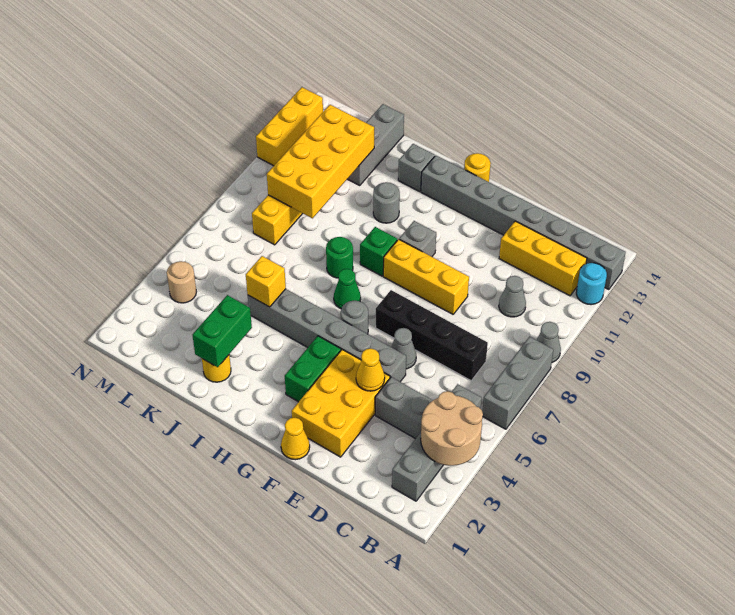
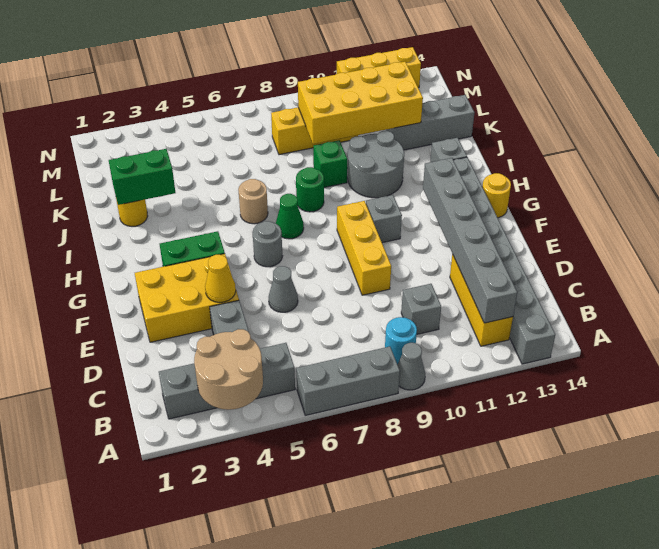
cyan 1x1 round brick [576,263,607,305] -> cyan 1x1 round brick moved to [385,317,417,364]
black 1x4 brick [375,290,488,381] -> none
grey 1x1 cone [499,276,526,317] -> grey 1x1 brick [401,284,441,334]
grey 1x6 brick [248,289,406,382] -> grey 1x6 brick moved to [423,158,517,323]
yellow 1x1 cone [281,418,310,460] -> none
green 1x1 brick [360,227,397,276] -> green 1x1 brick moved to [313,140,347,187]
grey 1x1 round brick [373,182,400,223] -> grey 2x2 round brick [347,131,404,198]
yellow 1x1 brick [246,256,286,307] -> none
tan 1x1 round brick [167,261,196,303] -> tan 1x1 round brick moved to [238,179,268,224]

